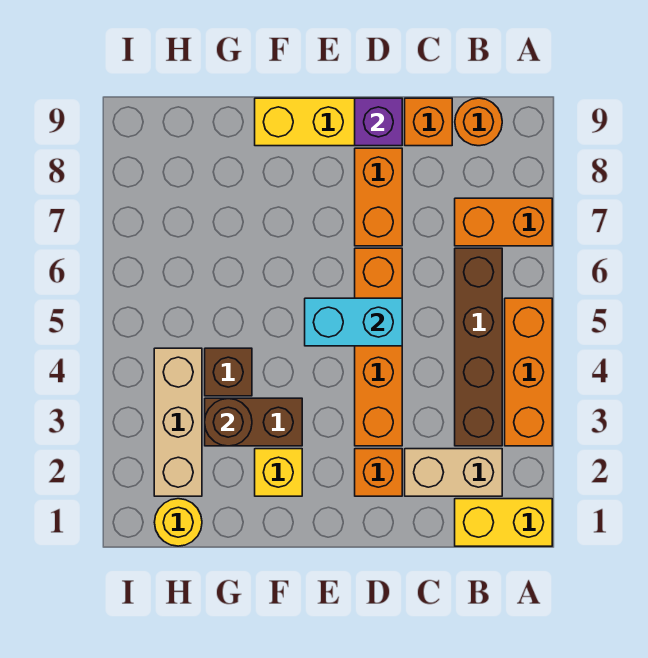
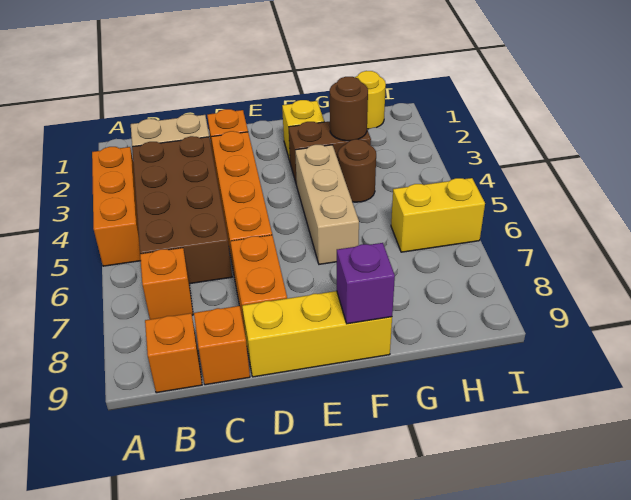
yellow 1x2 brick [455,499,552,546] -> yellow 1x2 brick moved to [391,178,485,252]
orange 1x2 brick [455,198,552,246] -> orange 1x1 brick [140,248,193,319]
brown 1x4 brick [455,248,502,446] -> brown 2x4 brick [132,136,232,284]
orange 1x1 round brick [455,98,502,146] -> orange 1x1 brick [145,313,202,393]
cyan 1x2 brick [305,298,402,346] -> none
purple 1x1 brick [355,98,402,146] -> purple 1x1 brick moved to [337,243,395,324]
brown 1x1 brick [205,348,252,396] -> brown 1x1 round brick [338,139,376,202]
tan 1x3 brick [154,348,202,496] -> tan 1x3 brick moved to [295,145,359,264]

